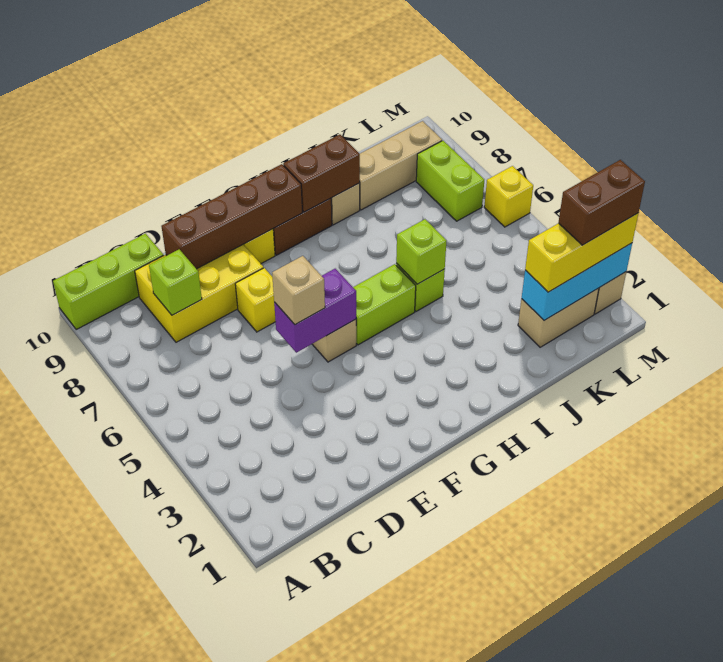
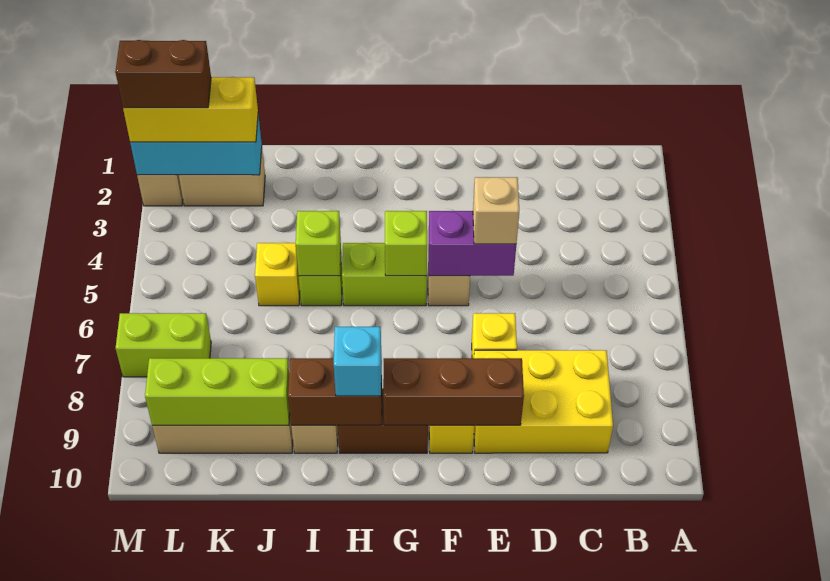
lime 1x3 brick [53,234,164,329] -> lime 1x3 brick moved to [145,358,290,426]
lime 1x1 brick [149,249,202,315] -> lime 1x1 brick moved to [385,211,427,276]
brown 1x4 brick [161,164,302,269] -> brown 1x3 brick [383,358,524,426]
none -> cyan 1x1 brick [334,327,381,396]
lime 1x2 brick [416,141,484,221] -> lime 1x2 brick turned to [116,313,211,377]
yellow 1x1 brick [484,166,533,227] -> yellow 1x1 brick moved to [255,243,300,306]

